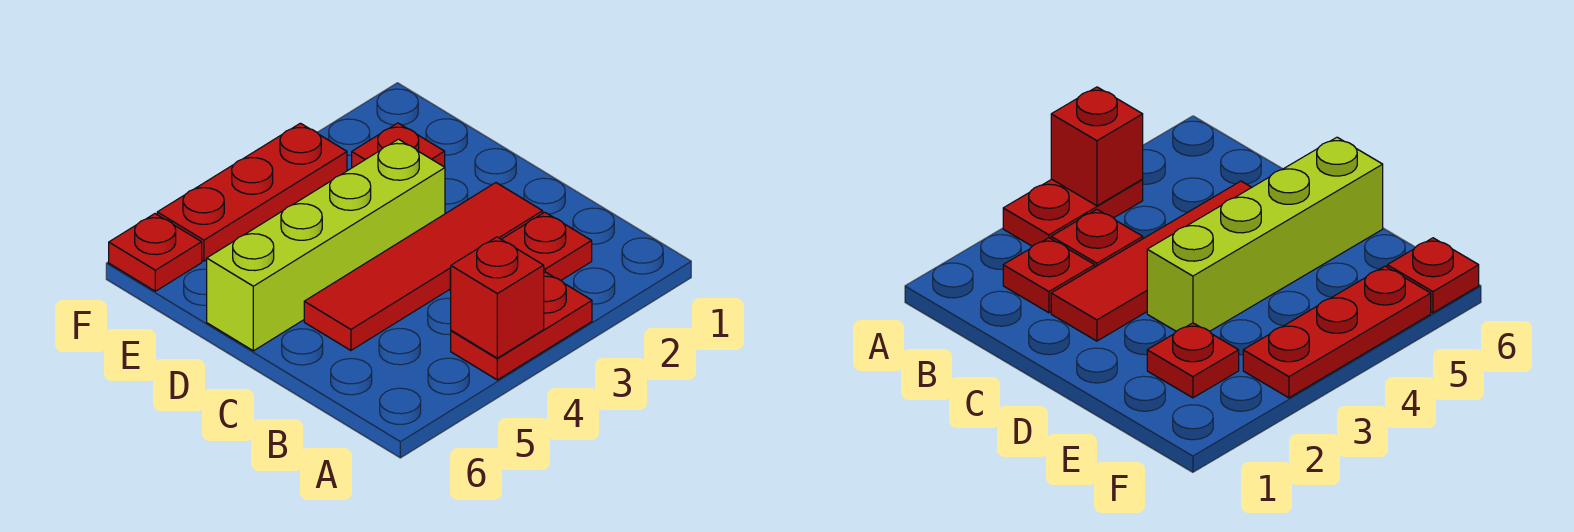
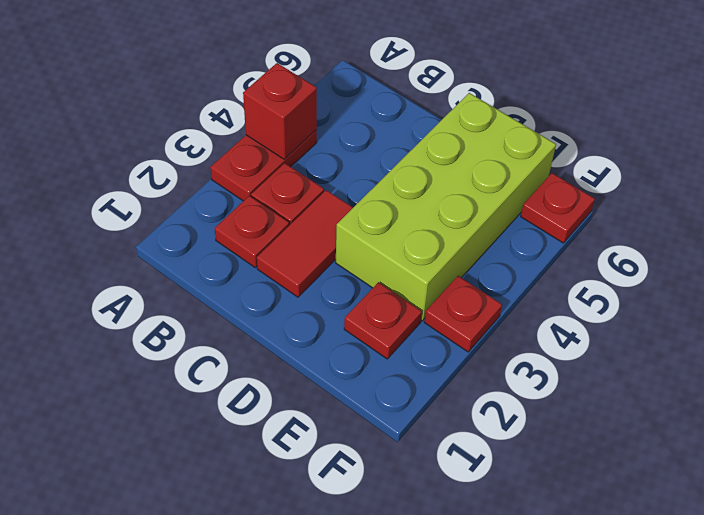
red 1x4 tile [304,183,543,350] -> red 1x2 tile [257,190,353,297]
lime 1x4 brick [207,139,445,351] -> lime 2x4 brick [336,93,556,321]
red 1x3 plate [157,123,347,261] -> red 1x1 plate [424,276,502,352]

